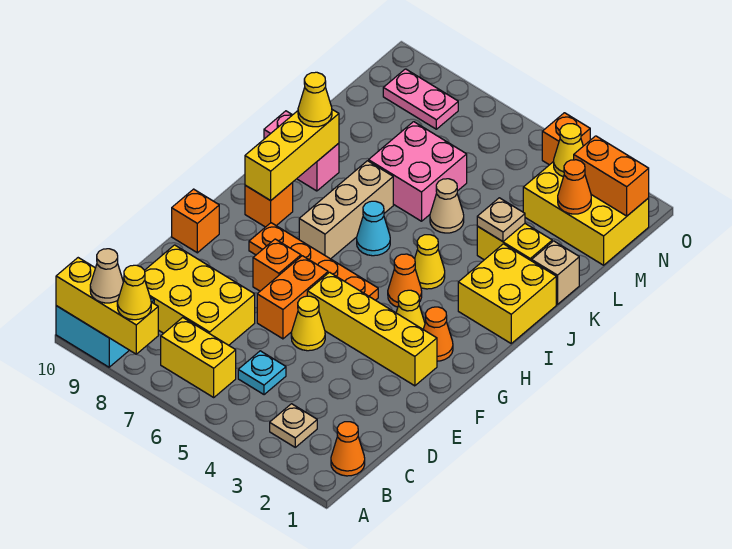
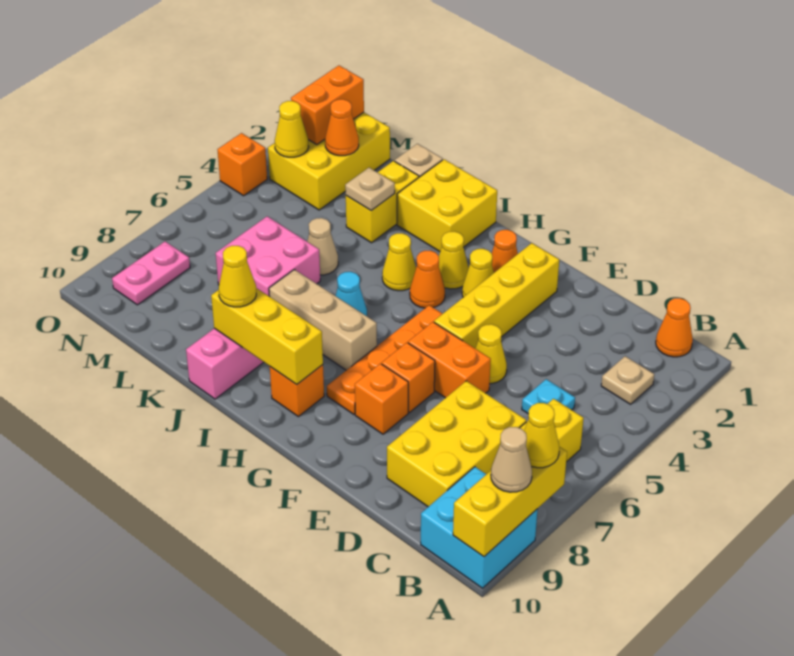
orange 1x1 brick [172,189,219,253] -> orange 1x1 brick moved to [355,364,408,434]
none -> yellow 1x1 cone [439,231,469,289]

